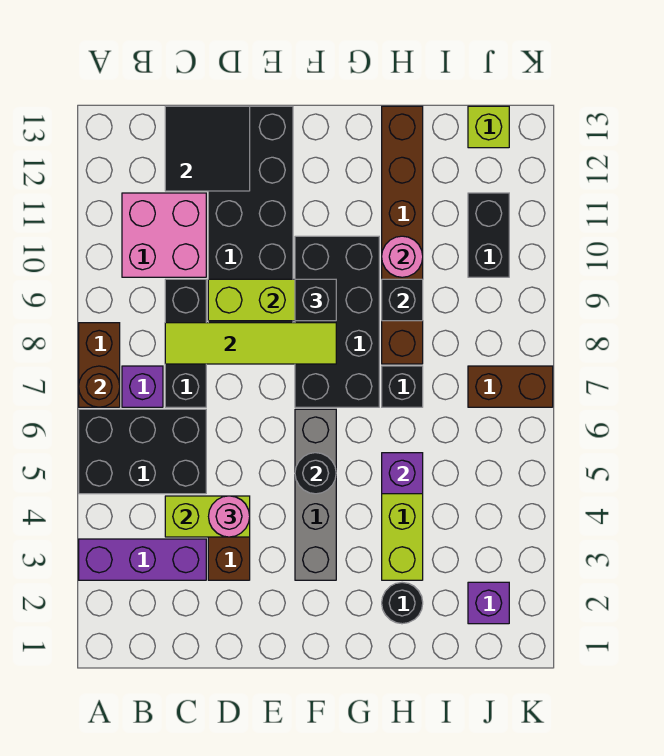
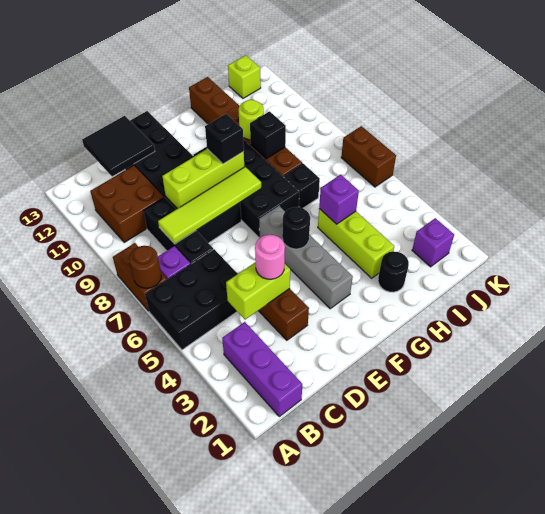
purple 1x3 brick [79,539,206,580] -> purple 1x3 brick turned to [222,322,302,417]
pink 2x2 brick [122,193,206,277] -> brown 2x2 brick [90,165,164,242]
pink 1x1 round brick [382,236,423,277] -> lime 1x1 round brick [239,100,264,140]
brown 1x2 brick [468,366,553,407] -> brown 1x2 brick turned to [341,126,396,187]
black 1x2 brick [468,193,509,277] -> none

